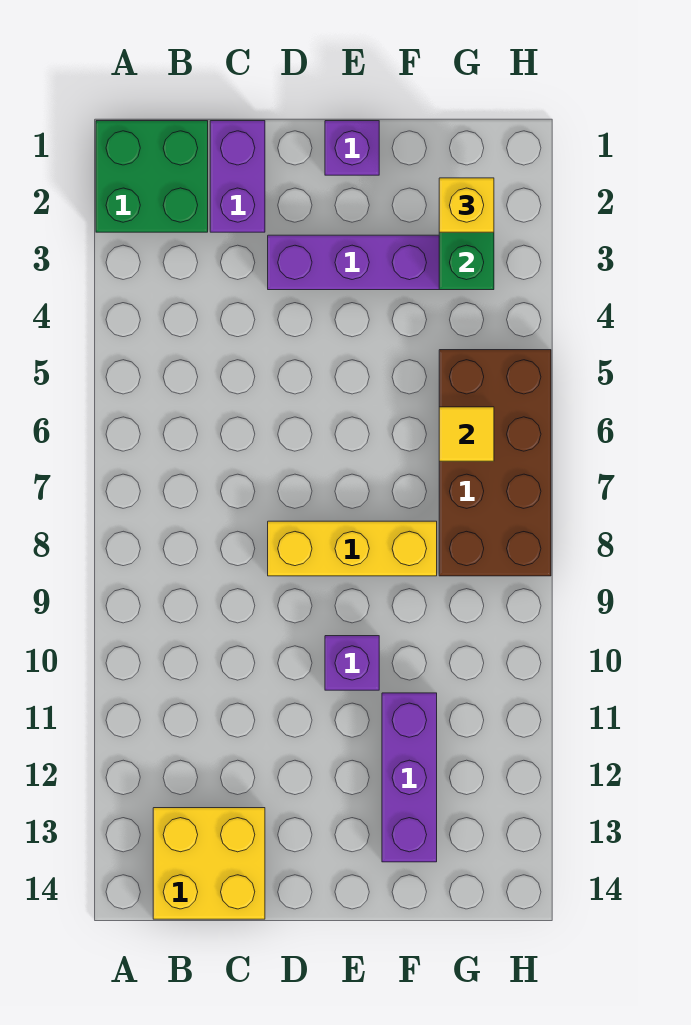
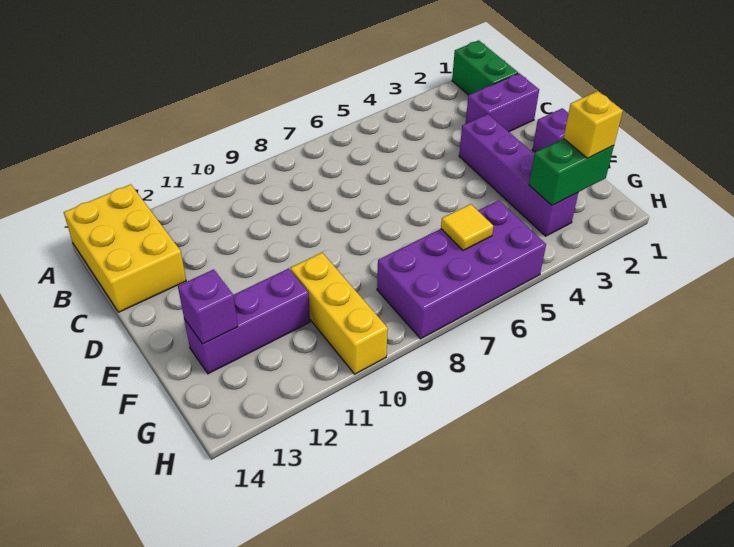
green 2x2 brick [96,121,208,232] -> green 1x2 brick [452,40,518,95]
yellow 2x2 brick [153,808,265,919] -> yellow 2x3 brick [64,184,186,312]
yellow 1x3 brick [268,521,437,576] -> yellow 1x3 brick moved to [290,253,388,374]
purple 1x1 brick [325,636,379,690] -> purple 1x1 brick moved to [178,269,238,344]
brown 2x4 brick [439,350,551,576] -> purple 2x4 brick [377,200,546,339]

